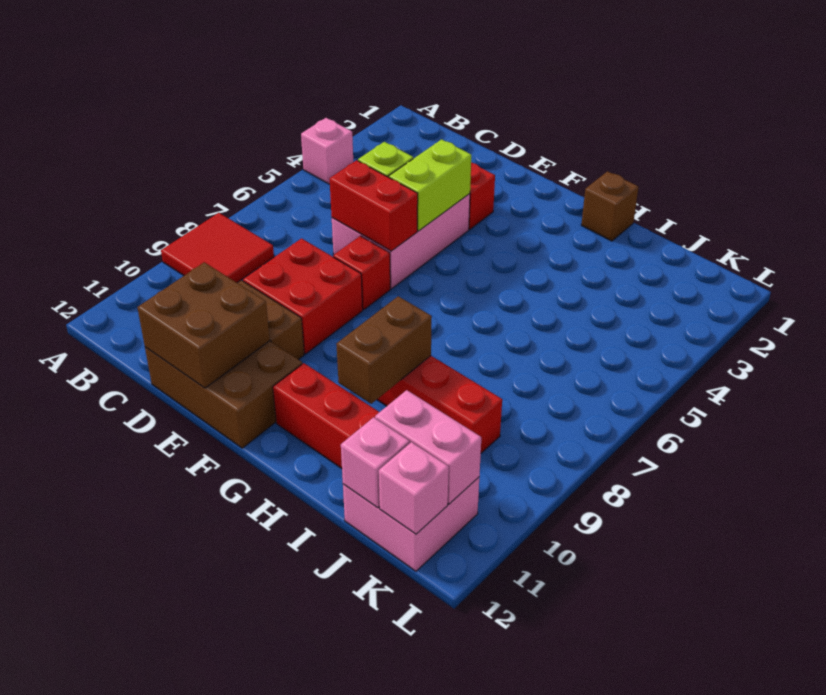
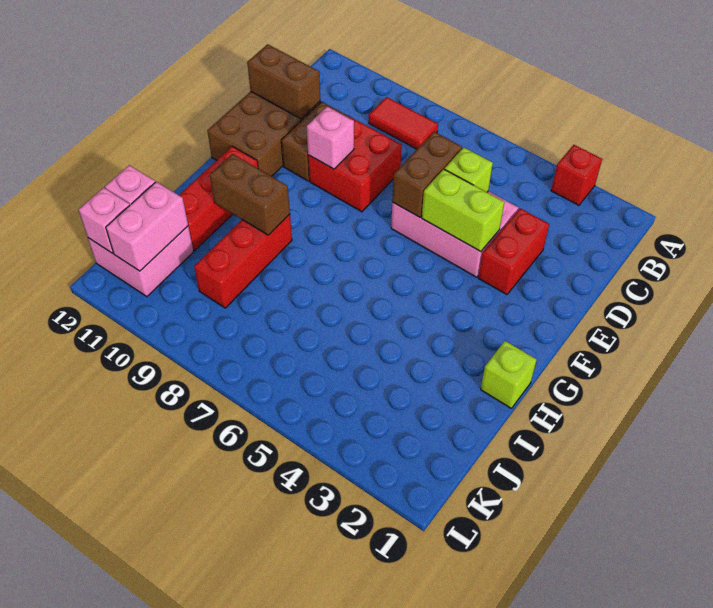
pink 1x1 brick [301,118,353,184] -> pink 1x1 brick moved to [307,107,354,169]
red 2x2 tile [161,213,274,283] -> red 1x2 tile [369,97,438,149]
red 1x2 brick [330,160,418,251] -> brown 1x2 brick [392,132,462,217]
brown 2x2 brick [137,262,270,388] -> brown 1x2 brick [247,44,320,119]
red 1x1 brick [333,236,390,310] -> red 1x1 brick moved to [551,145,602,205]
brown 1x1 brick [581,171,638,241] -> lime 1x1 brick [481,341,537,409]

